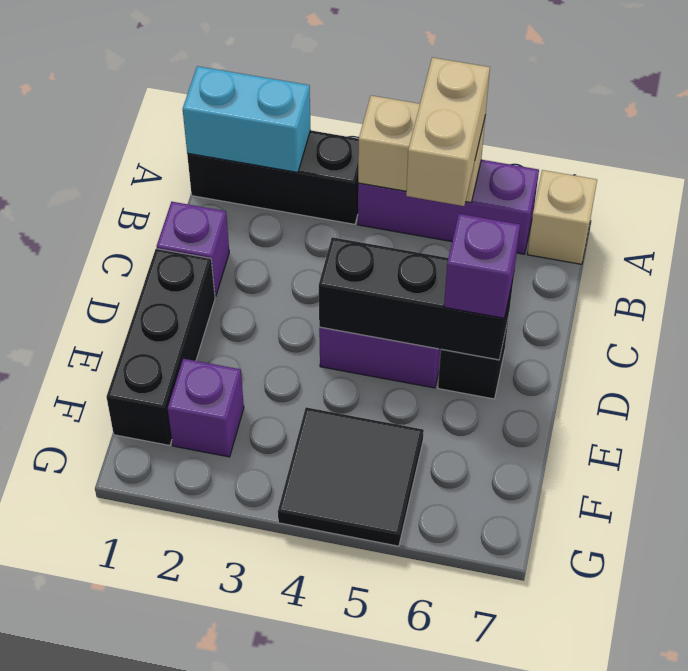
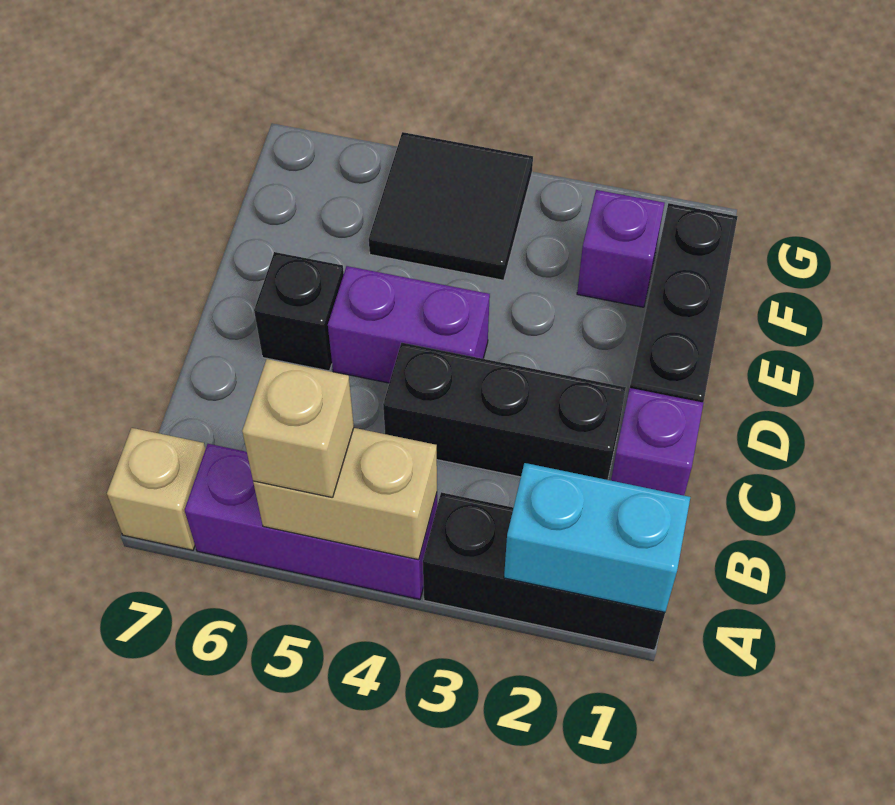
tan 1x2 brick [406,58,490,206] -> tan 1x1 brick [242,359,354,498]
black 1x3 brick [319,237,514,360] -> black 1x3 brick moved to [383,343,626,480]
purple 1x1 brick [444,214,520,318] -> none

